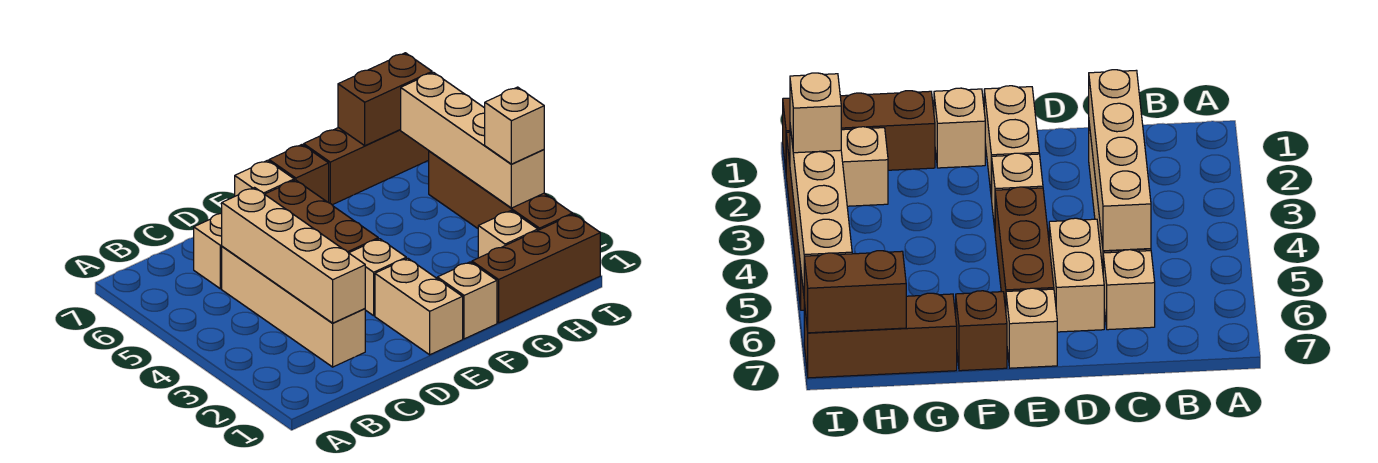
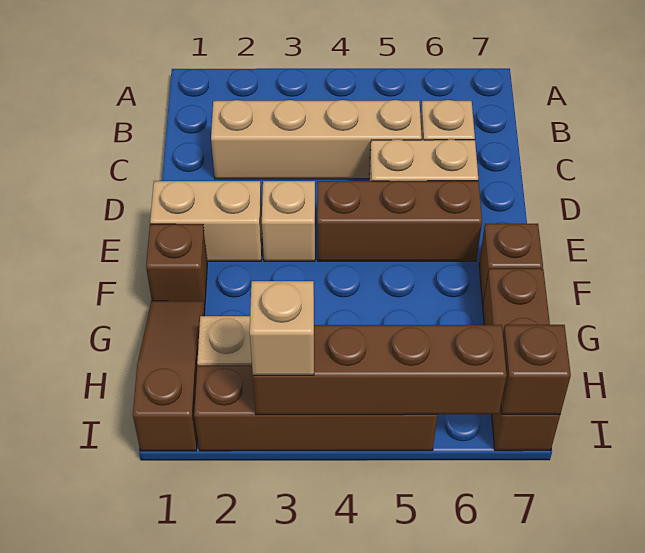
tan 1x4 brick [222,188,365,323] -> none
tan 1x1 brick [235,160,294,196] -> none
tan 1x1 brick [437,262,497,339] -> brown 1x1 brick [146,224,207,305]
brown 1x3 brick [472,214,600,323] -> brown 1x3 slope [133,301,205,451]
brown 1x2 brick [338,53,432,146] -> brown 1x1 brick [501,325,571,414]
tan 1x4 brick [401,72,544,208] -> brown 1x4 brick [253,325,507,415]

